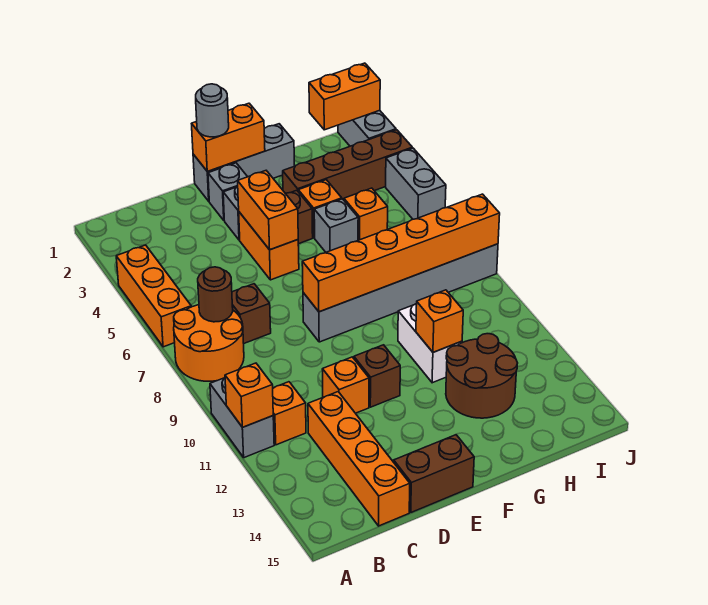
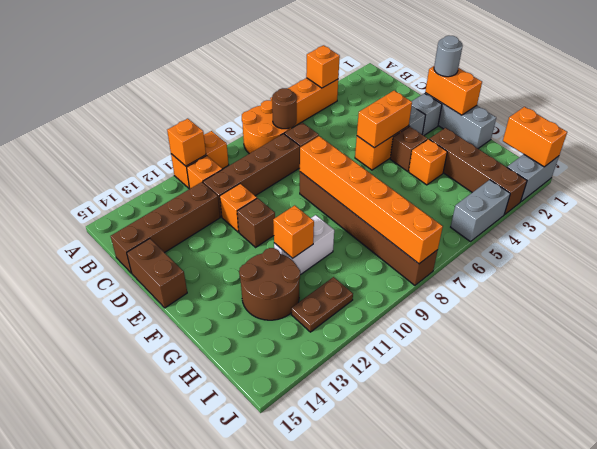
grey 1x2 brick [210,378,274,458] -> orange 1x2 brick [171,131,229,188]
none -> brown 1x4 brick [203,134,300,217]
orange 1x4 brick [308,392,410,526] -> brown 1x4 brick [111,182,220,273]
grey 1x6 brick [303,244,498,342] -> brown 1x6 brick [300,172,438,285]
grey 1x1 brick [314,199,358,252] -> none
orange 1x1 brick [344,188,388,240] -> orange 1x1 brick moved to [306,45,340,88]
none -> brown 1x2 plate [291,277,353,332]

